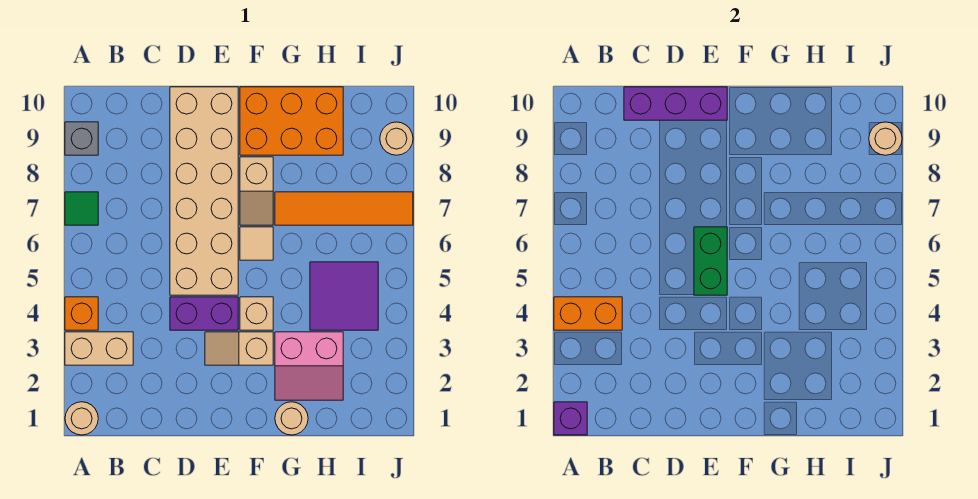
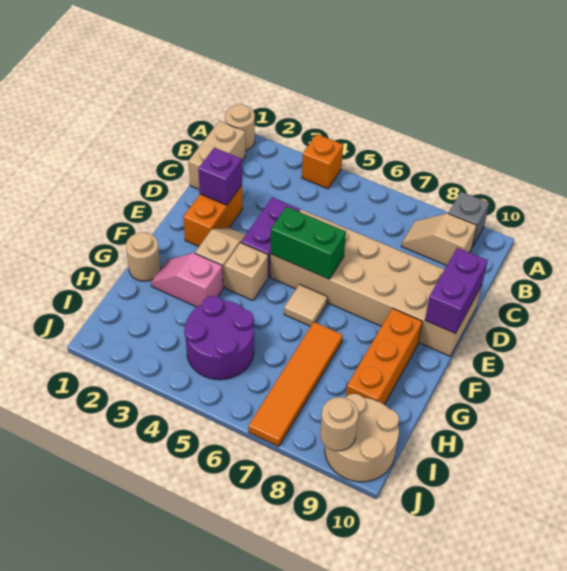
purple 1x1 brick [554,402,587,435] -> purple 1x1 brick moved to [198,148,242,205]
tan 1x2 brick [65,332,133,365] -> tan 1x2 brick moved to [188,121,245,190]
orange 1x2 brick [554,297,622,330] -> orange 1x2 brick moved to [183,185,243,246]
green 1x1 tile [65,192,98,225] -> none
purple 1x3 brick [624,87,727,120] -> purple 1x2 brick [425,248,488,334]
tan 1x2 slope [240,157,273,225] -> tan 1x2 slope moved to [401,213,477,265]
orange 2x3 brick [240,87,343,155] -> orange 1x3 brick [346,308,422,404]
pink 2x2 slope [275,332,343,400] -> pink 1x2 slope [151,253,223,307]
purple 2x2 tile [310,262,378,330] -> purple 2x2 round brick [184,296,254,380]
tan 1x1 round brick [380,122,413,155] -> tan 2x2 round brick [325,394,399,482]

